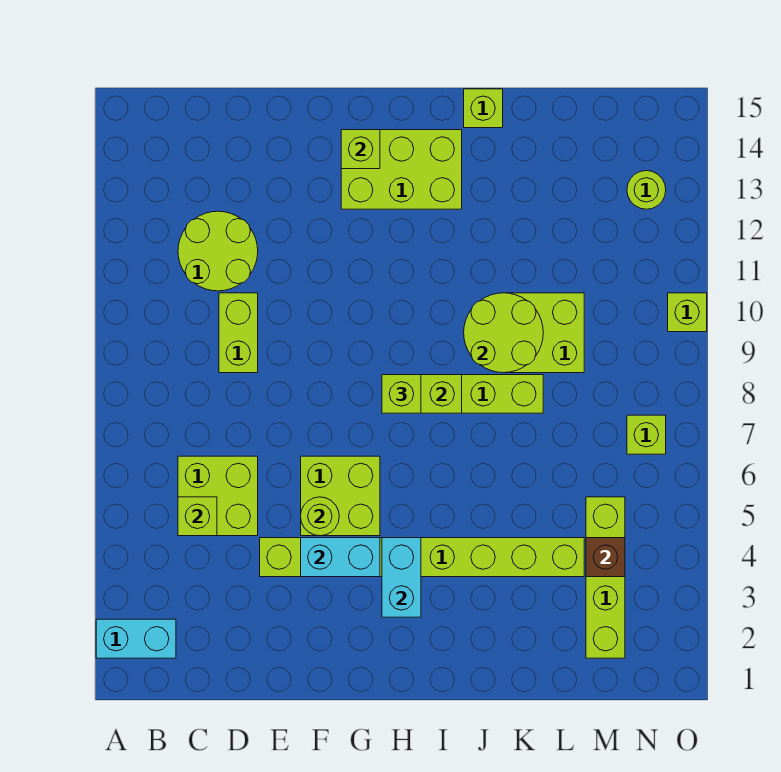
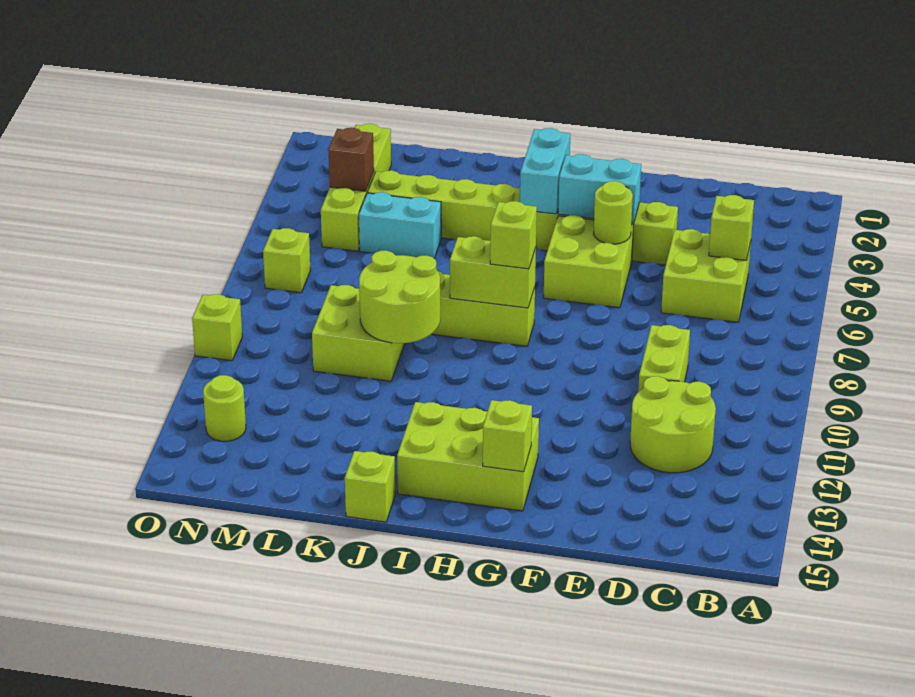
cyan 1x2 brick [96,619,176,658] -> cyan 1x2 brick moved to [359,192,441,258]

